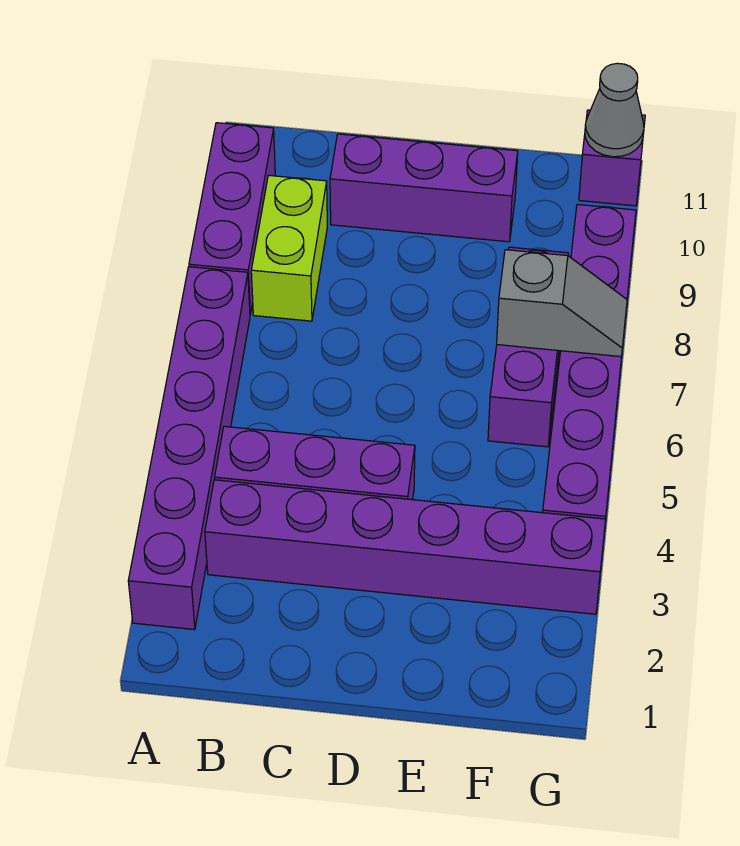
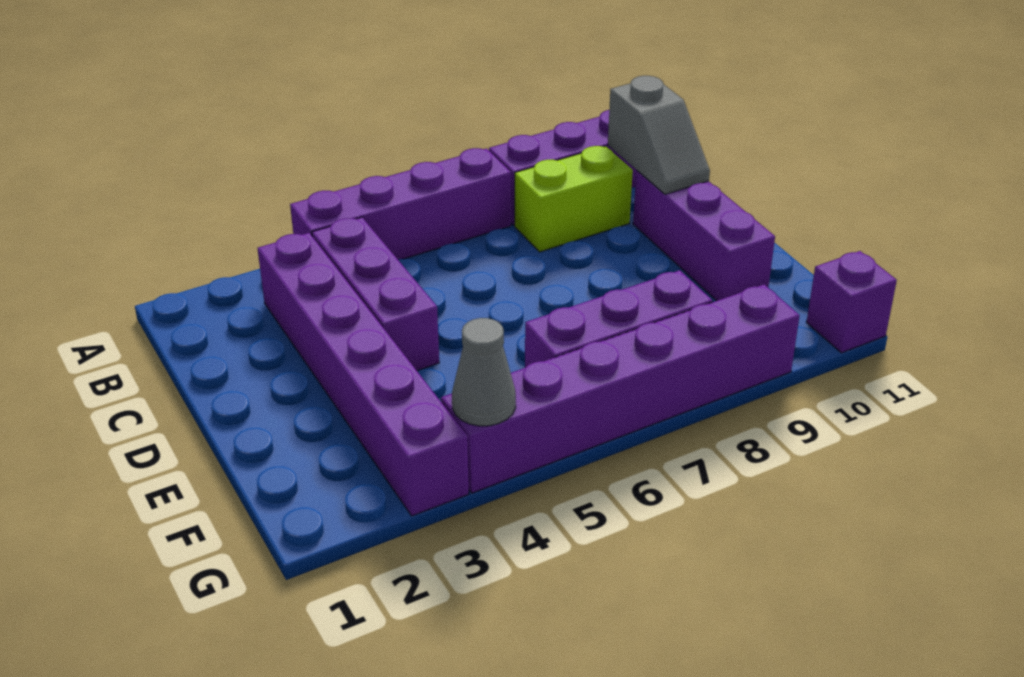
purple 1x6 brick [128,267,250,630] -> purple 1x4 brick [290,148,511,260]
grey 1x2 slope [497,250,627,357] -> grey 1x2 slope moved to [608,76,710,194]
grey 1x1 cone [585,63,644,157] -> grey 1x1 cone moved to [452,318,516,426]

